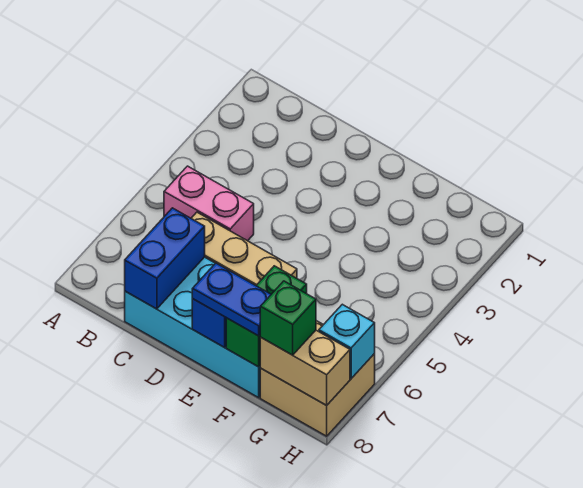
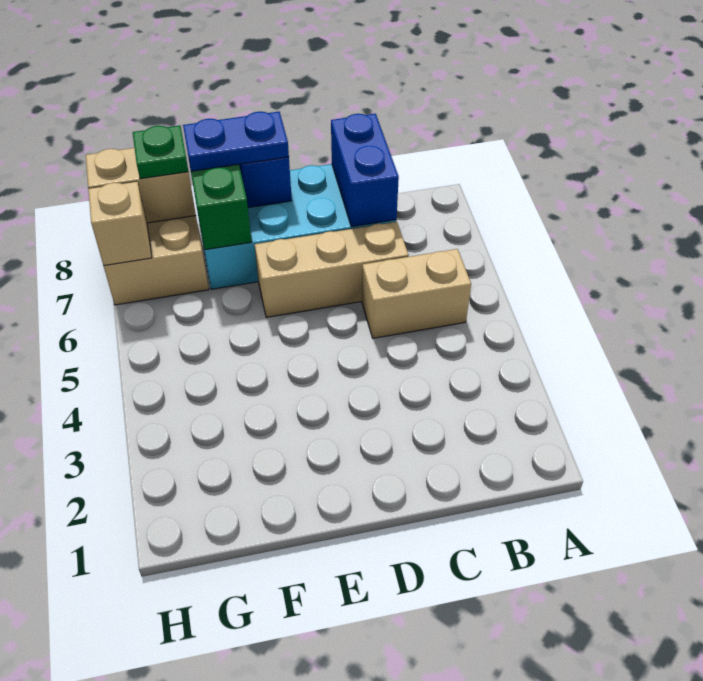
pink 1x2 brick [164,166,254,241] -> tan 1x2 brick [362,249,471,338]
green 1x1 brick [260,281,316,355] -> green 1x1 plate [133,125,188,179]
cyan 1x1 brick [319,304,375,378] -> tan 1x1 brick [88,181,152,266]

